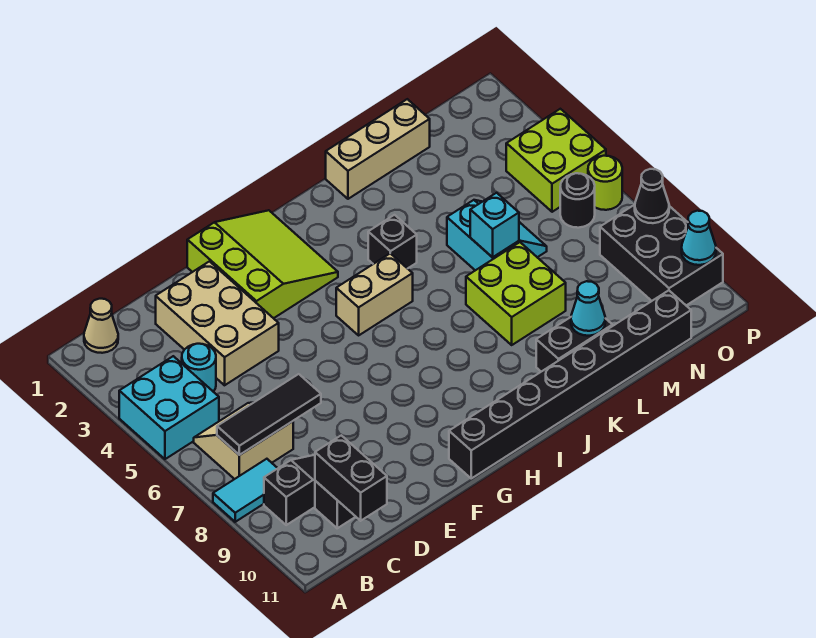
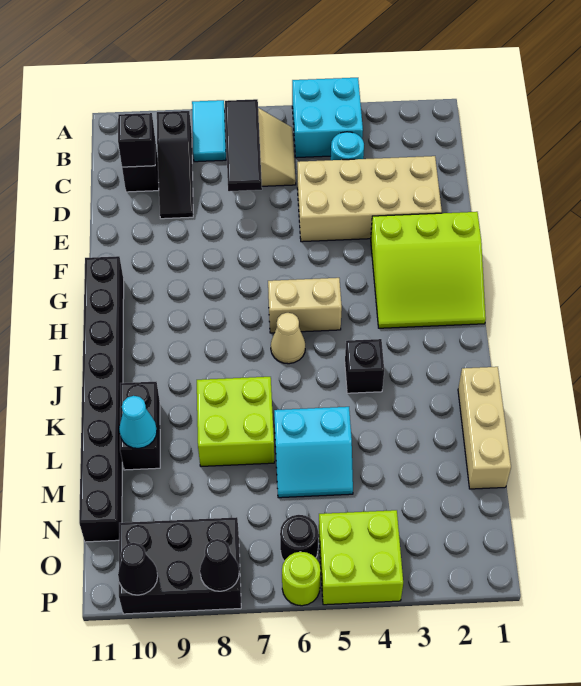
tan 1x1 cone [84,299,118,353] -> tan 1x1 cone moved to [271,313,305,364]
black 1x2 brick [315,435,387,521] -> black 1x1 brick [118,113,155,167]
tan 2x3 brick [156,261,279,385] -> tan 2x4 brick [297,156,442,242]
tan 1x2 brick [336,253,413,335] -> tan 1x2 brick turned to [268,278,342,333]
cyan 1x1 brick [470,193,519,257] -> none
cyan 1x1 cone [682,211,716,265] -> black 1x1 cone [118,543,158,595]

